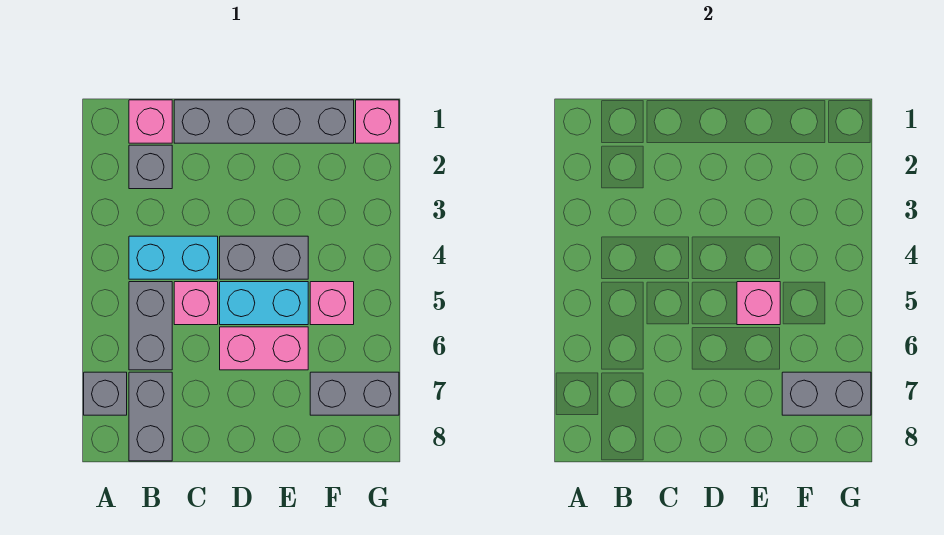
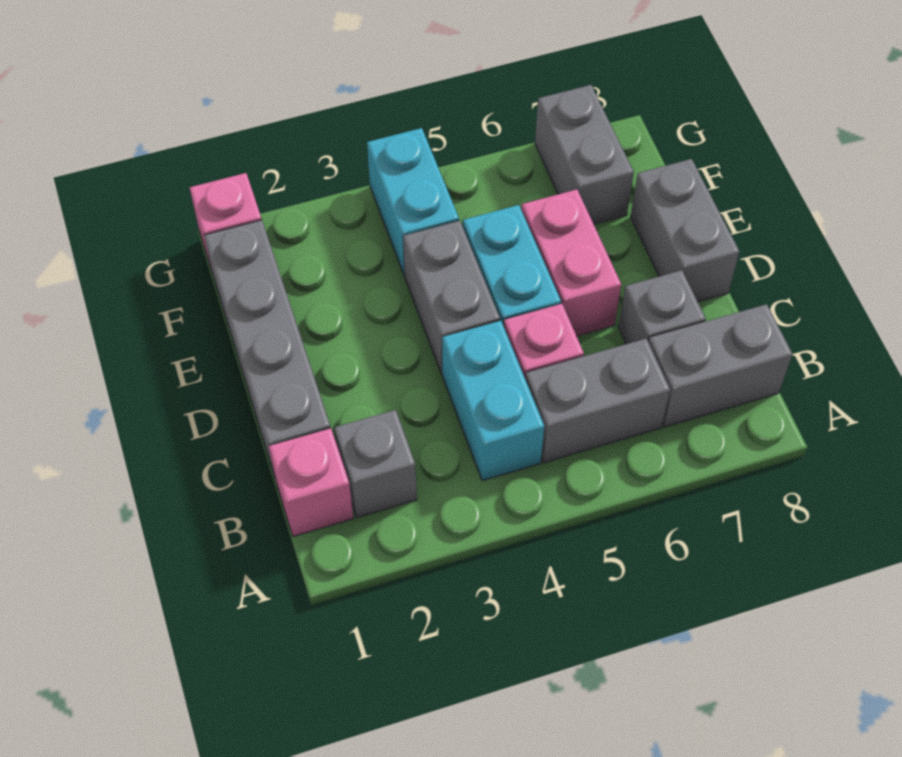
grey 1x1 brick [84,372,127,415] -> grey 1x1 brick moved to [619,270,706,344]
pink 1x1 brick [737,282,780,325] -> none
none -> cyan 1x2 brick [367,128,459,276]
pink 1x1 brick [310,282,354,325] -> none
grey 1x2 brick [782,372,871,415] -> grey 1x2 brick moved to [631,159,739,302]

